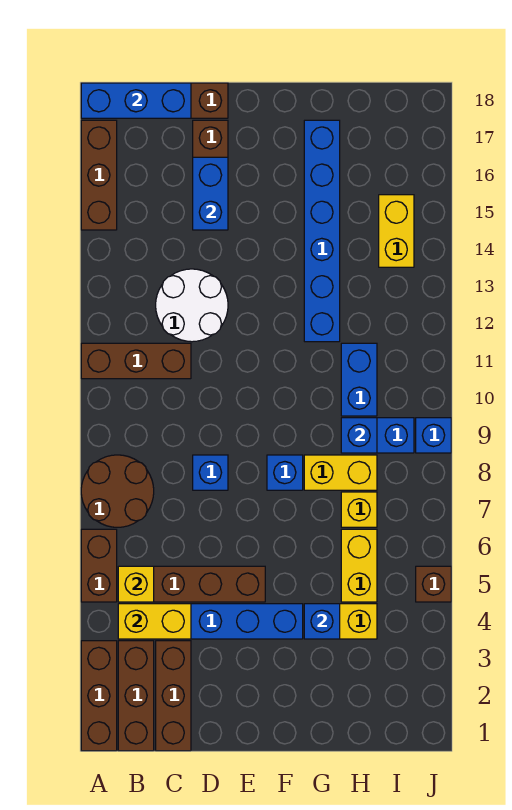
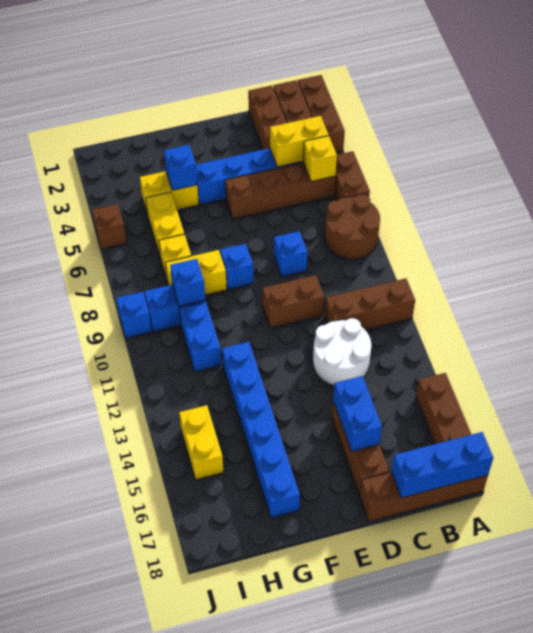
none -> brown 1x2 brick [263,275,324,328]

